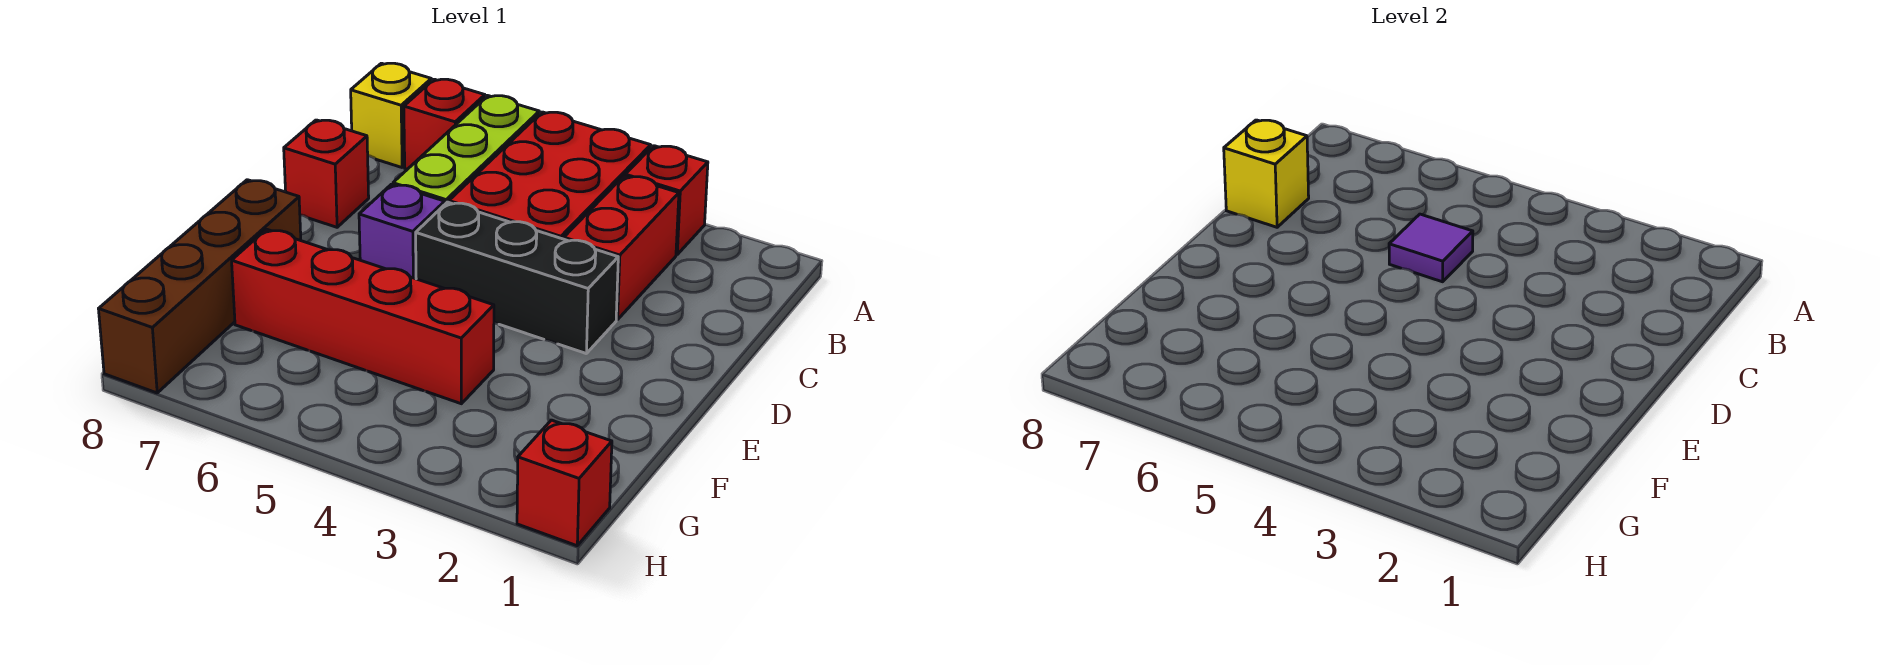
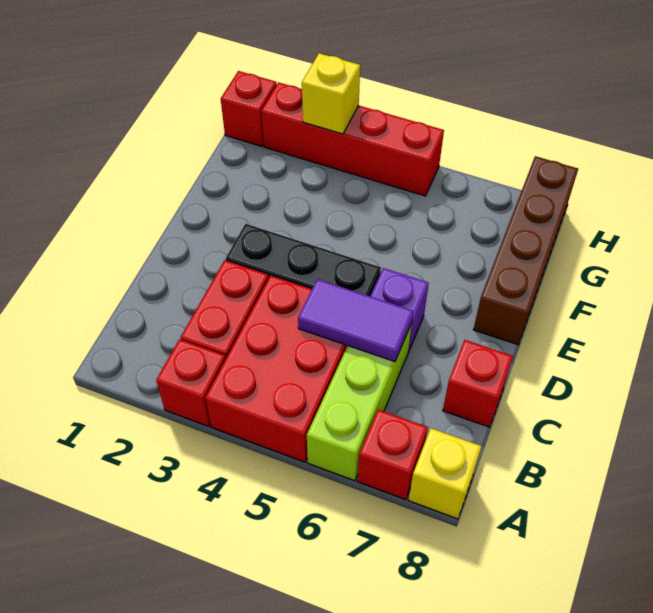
purple 1x1 tile [1389,214,1473,282] -> purple 1x2 tile [298,279,413,362]
yellow 1x1 brick [1224,120,1309,227] -> yellow 1x1 brick moved to [302,53,360,134]
red 1x4 brick [232,229,494,404] -> red 1x4 brick moved to [261,82,444,196]

